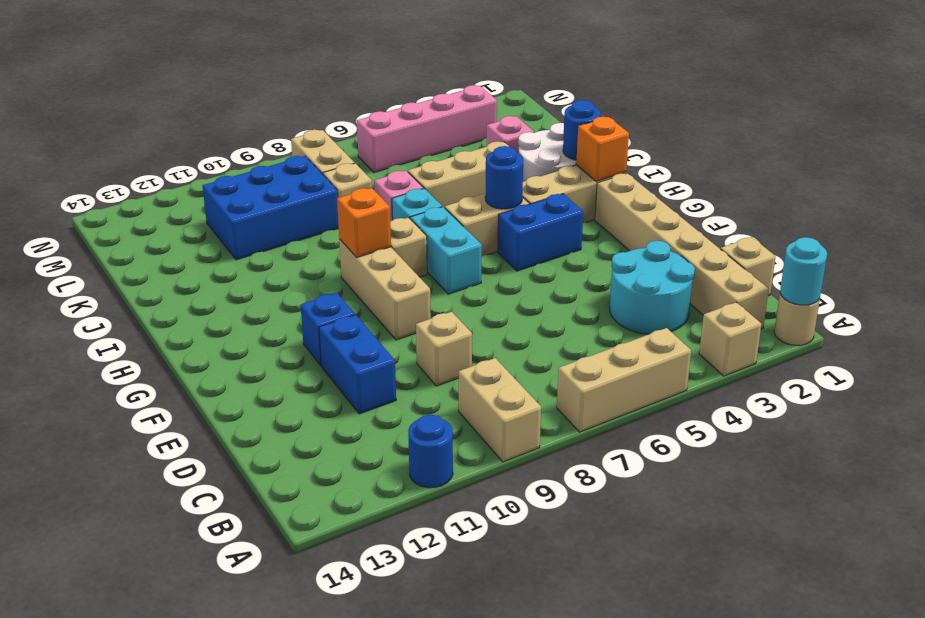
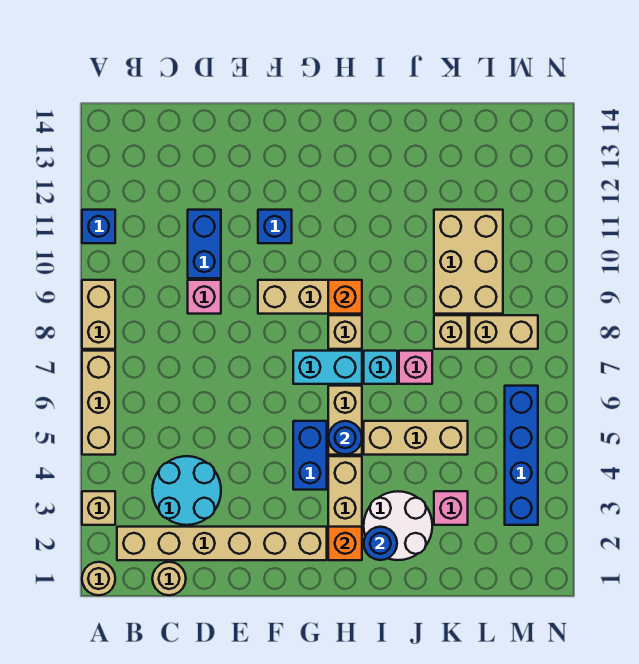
cyan 1x1 round brick [780,237,827,305] -> none
tan 1x2 brick [459,358,541,462] -> tan 1x2 brick turned to [82,280,115,349]
blue 1x1 round brick [408,415,453,488] -> blue 1x1 brick [82,210,115,243]
tan 1x1 brick [721,237,776,296] -> tan 1x1 round brick [152,562,186,595]
tan 1x1 brick [416,312,472,386] -> pink 1x1 brick [188,280,221,314]
blue 1x2 brick [319,315,396,414] -> blue 1x2 brick turned to [188,210,221,278]
tan 1x3 brick [408,141,509,208] -> tan 1x3 brick turned to [364,421,468,455]
blue 2x3 brick [202,156,339,260] -> tan 2x3 brick [434,210,503,314]
pink 1x4 brick [357,85,497,172] -> blue 1x4 brick [505,386,538,525]

